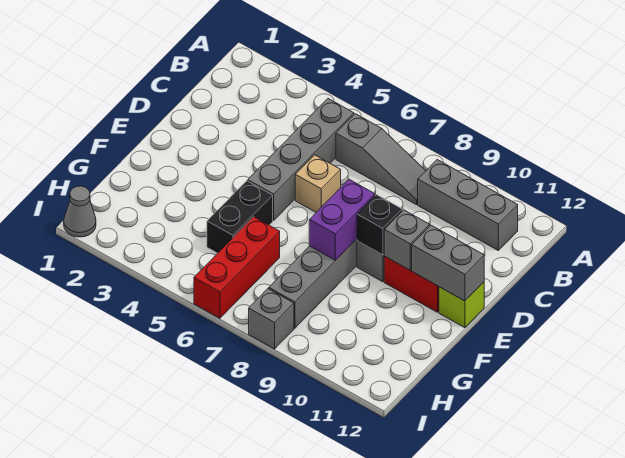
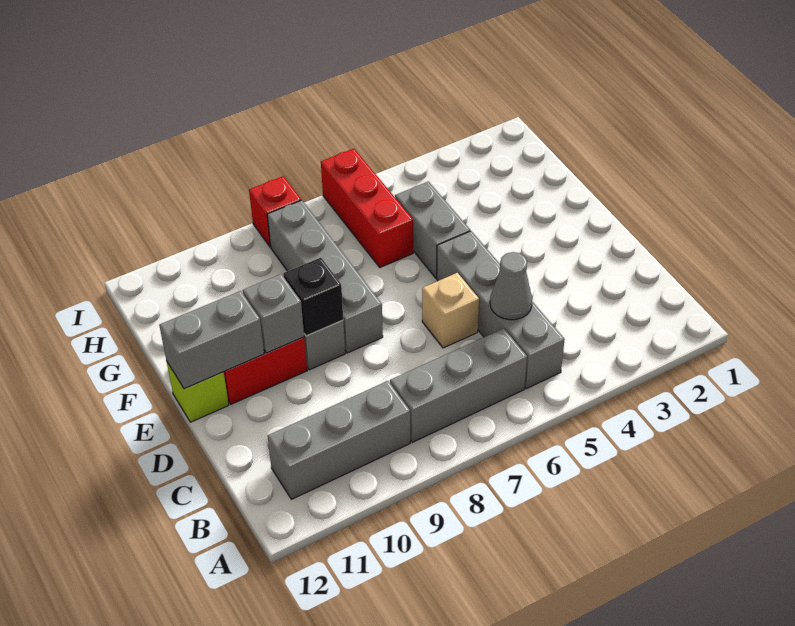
grey 1x3 slope [336,114,426,205] -> grey 1x3 brick [390,328,527,442]
purple 1x2 brick [309,179,375,260] -> none
black 1x2 brick [207,181,273,253] -> grey 1x2 brick [395,182,470,278]
grey 1x1 cone [64,186,96,237] -> grey 1x1 cone moved to [490,252,532,320]
grey 1x1 brick [249,289,294,349] -> red 1x1 brick [249,176,301,247]

